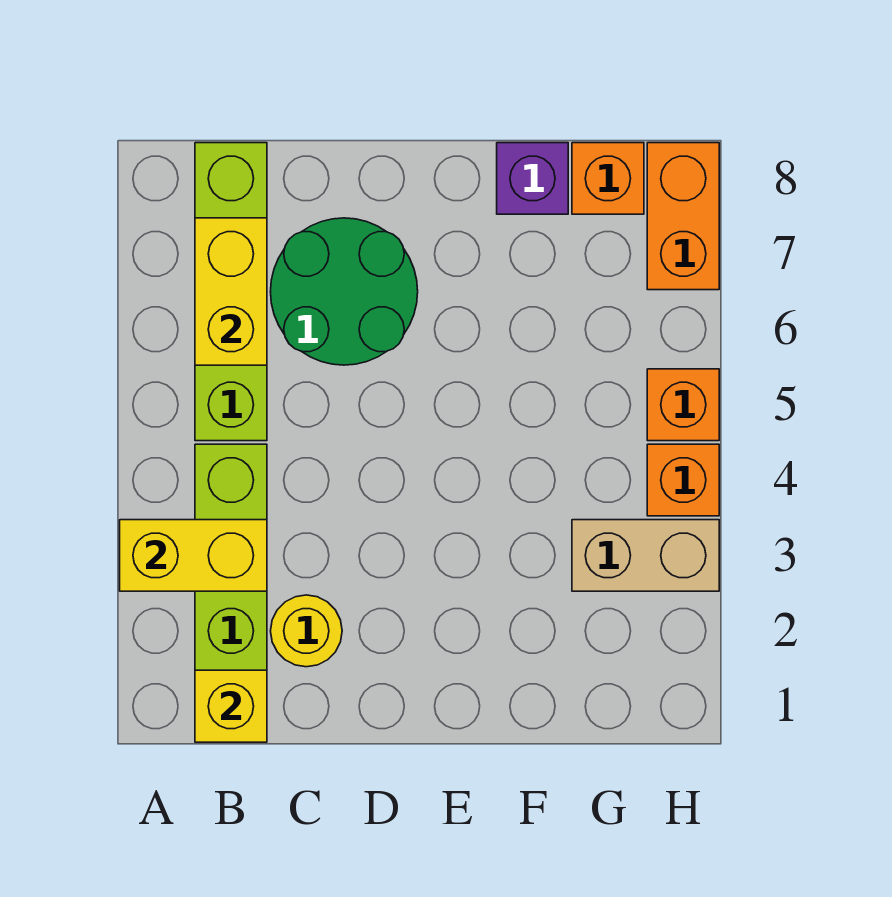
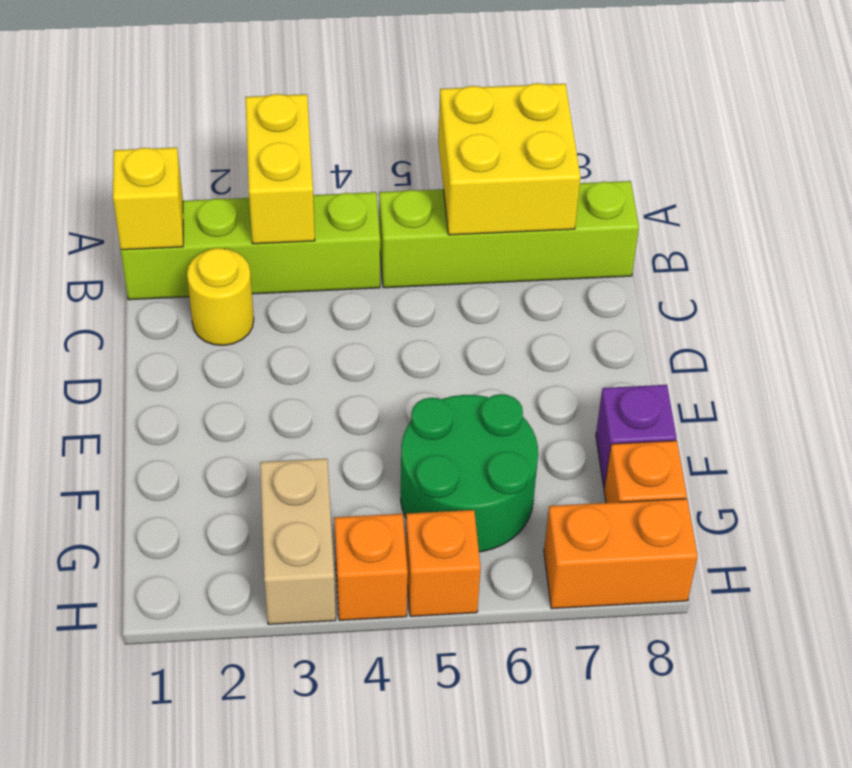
yellow 1x2 brick [195,218,267,365] -> yellow 2x2 brick [438,83,581,235]
green 2x2 round brick [270,218,418,365] -> green 2x2 round brick moved to [401,394,538,552]

